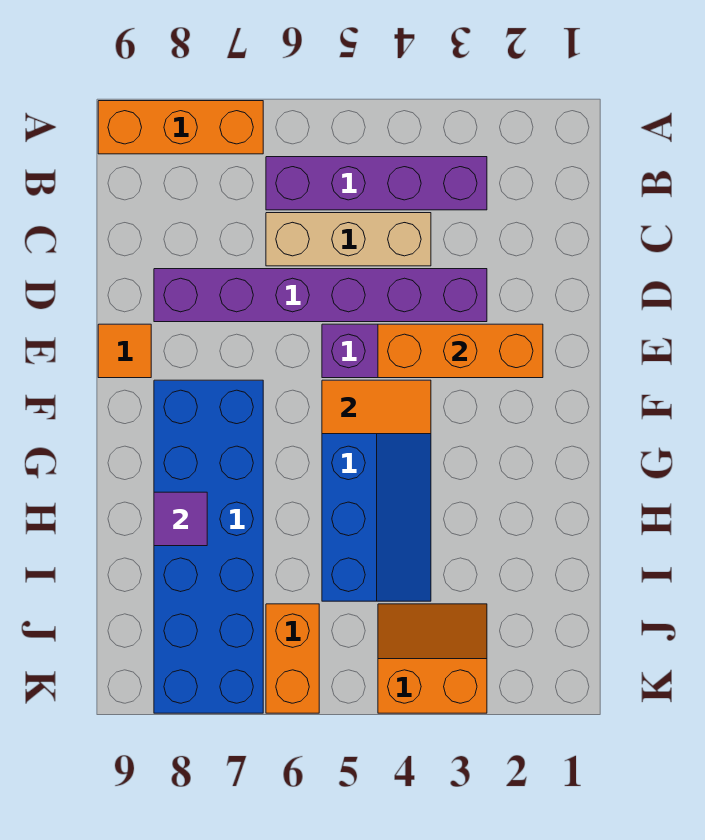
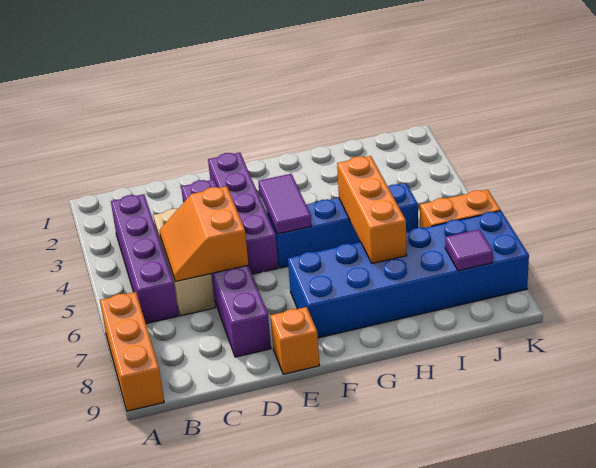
orange 1x3 brick [378,324,543,378] -> orange 1x3 brick moved to [337,156,407,263]
orange 1x1 tile [98,324,151,378] -> orange 1x1 brick [270,307,320,374]
orange 1x2 tile [322,380,431,434] -> purple 1x2 tile [258,174,312,234]
purple 1x1 tile [154,492,207,546] -> purple 1x1 tile moved to [445,229,493,271]
orange 2x2 slope [378,604,487,713] -> orange 2x2 slope moved to [160,186,248,281]

